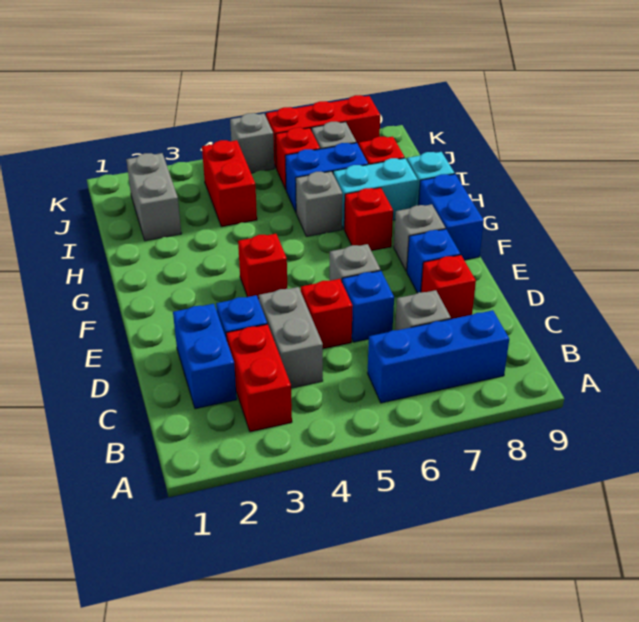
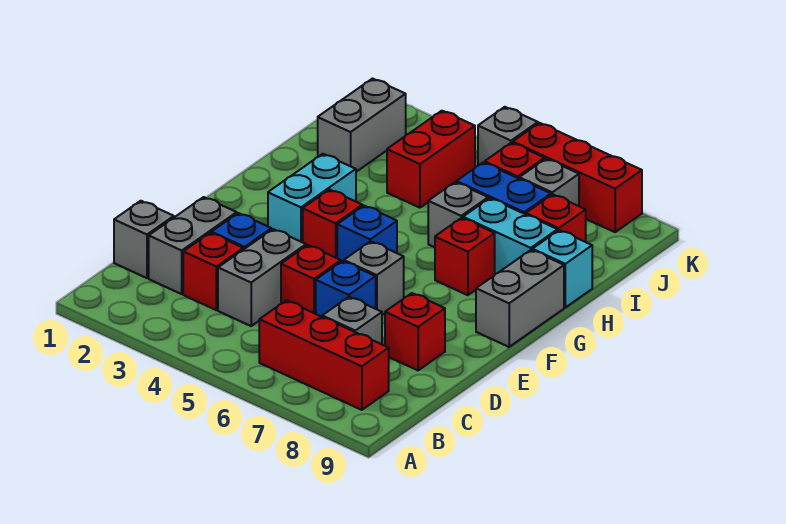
red 1x2 brick [226,324,292,432] -> red 1x1 brick [183,233,243,310]
blue 1x3 brick [368,310,509,403] -> red 1x3 brick [259,301,389,410]
blue 1x2 brick [173,304,237,409] -> grey 1x2 brick [149,197,237,294]
blue 1x1 brick [407,229,460,293] -> blue 1x1 brick moved to [337,206,397,262]
none -> cyan 1x2 brick [268,154,356,242]
grey 1x1 brick [394,204,445,272] -> grey 1x1 brick moved to [114,201,174,278]
blue 1x2 brick [419,174,484,260] -> grey 1x2 brick [476,250,564,347]

